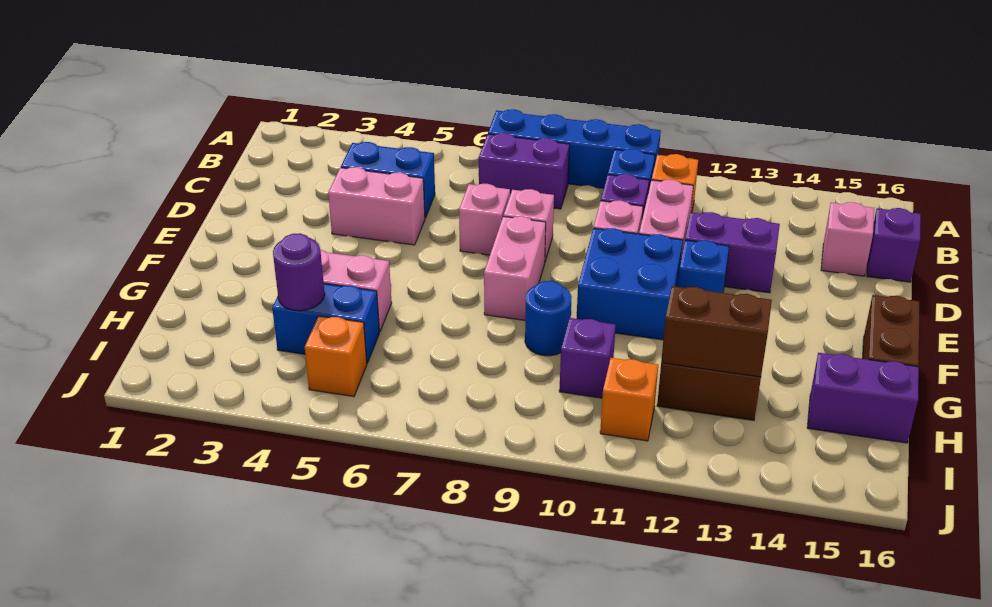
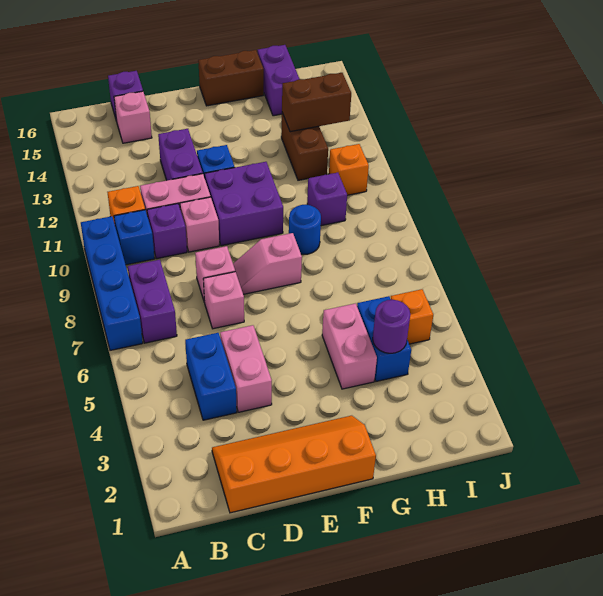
none -> orange 2x4 slope [212,416,376,513]
pink 1x2 brick [484,216,546,320] -> pink 1x2 slope [233,233,302,294]
blue 2x2 brick [577,228,683,340] -> purple 2x2 brick [205,162,283,246]
brown 1x2 brick [661,286,772,377] -> brown 1x2 brick turned to [282,73,351,132]

